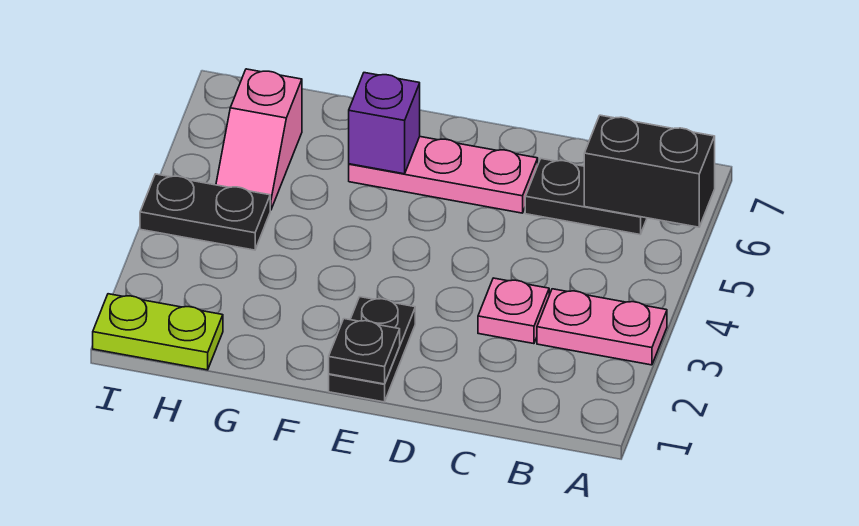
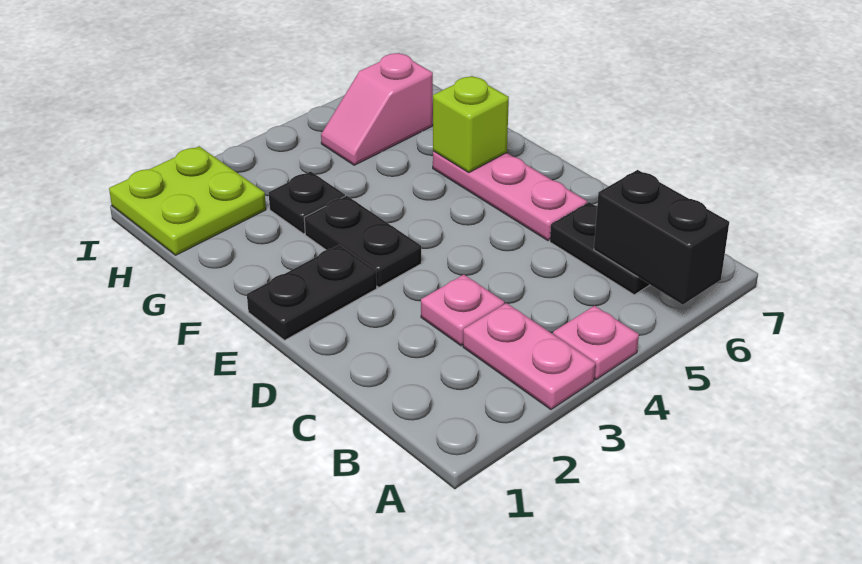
none -> pink 1x1 plate [553,306,639,380]
black 1x1 plate [329,319,400,384] -> black 1x1 plate moved to [269,171,345,234]
purple 1x1 brick [349,73,420,174] -> lime 1x1 brick [433,76,509,172]
lime 1x2 plate [93,294,223,370] -> lime 2x2 plate [109,146,266,255]
black 1x2 plate [140,174,270,250] -> black 1x2 plate moved to [304,196,421,287]

